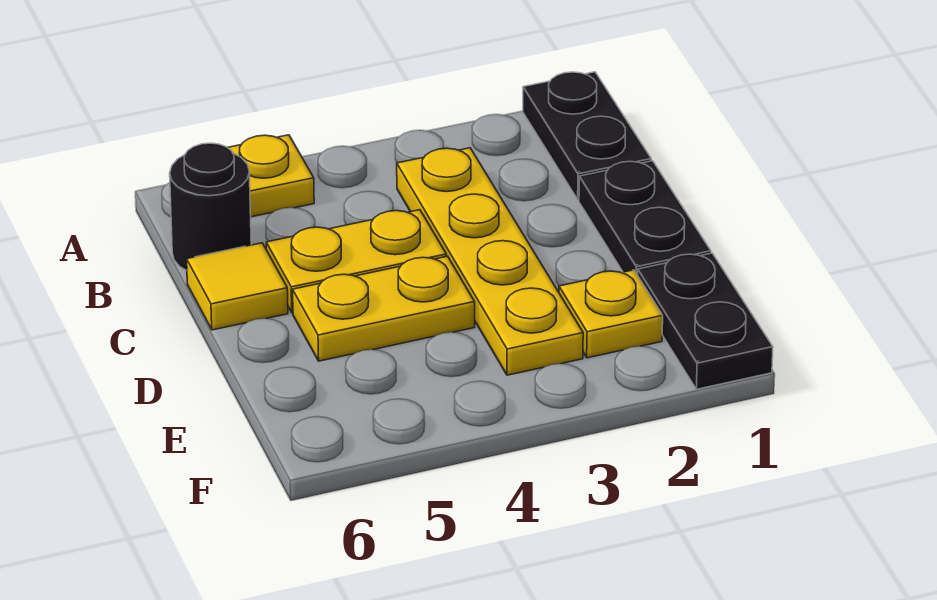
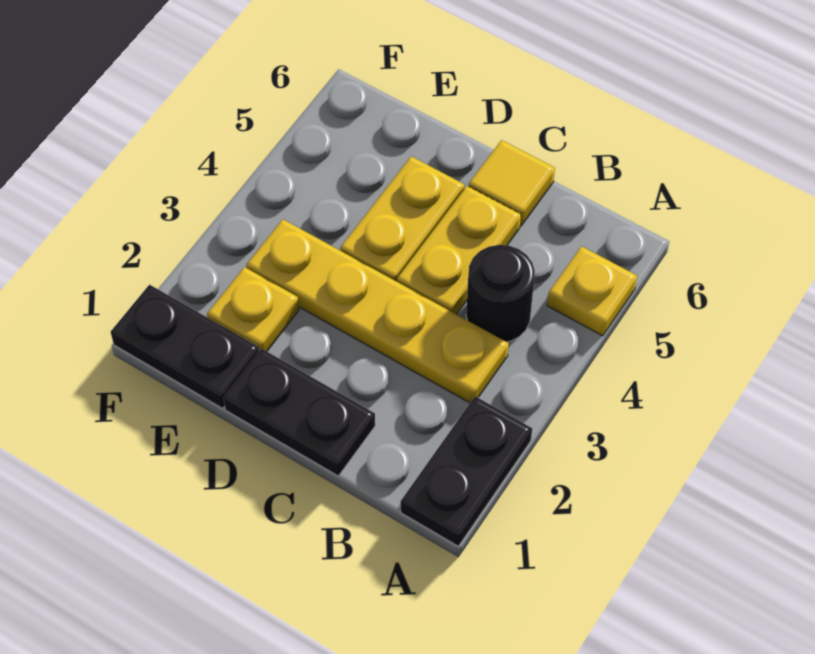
black 1x2 plate [523,72,651,200] -> black 1x2 plate turned to [401,396,532,546]
black 1x1 round brick [170,143,251,270] -> black 1x1 round brick moved to [466,245,535,342]

